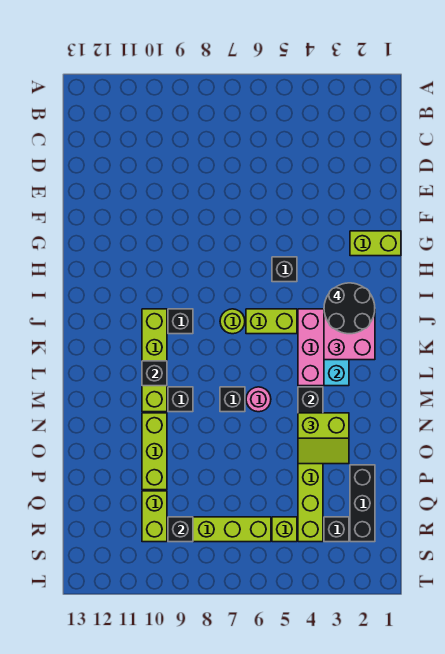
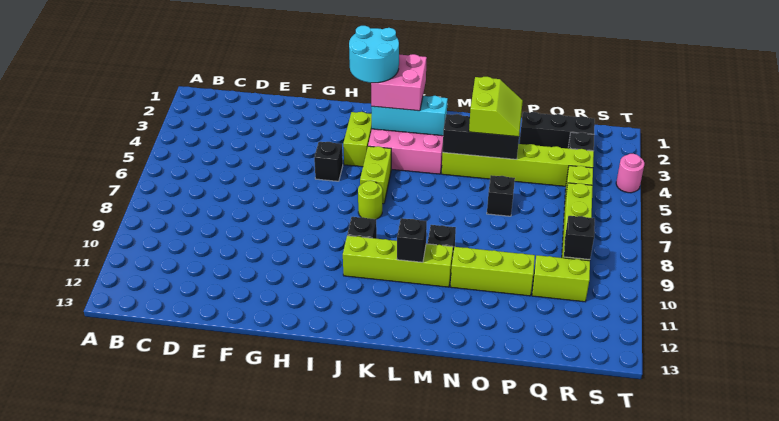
lime 1x2 brick [350,231,401,256] -> lime 1x2 brick moved to [343,112,372,167]
black 2x2 round brick [324,283,375,334] -> cyan 2x2 round brick [349,26,399,83]
pink 1x1 round brick [246,387,271,412] -> pink 1x1 round brick moved to [616,154,645,193]
black 1x1 brick [220,387,245,412] -> black 1x1 brick moved to [487,175,515,216]

